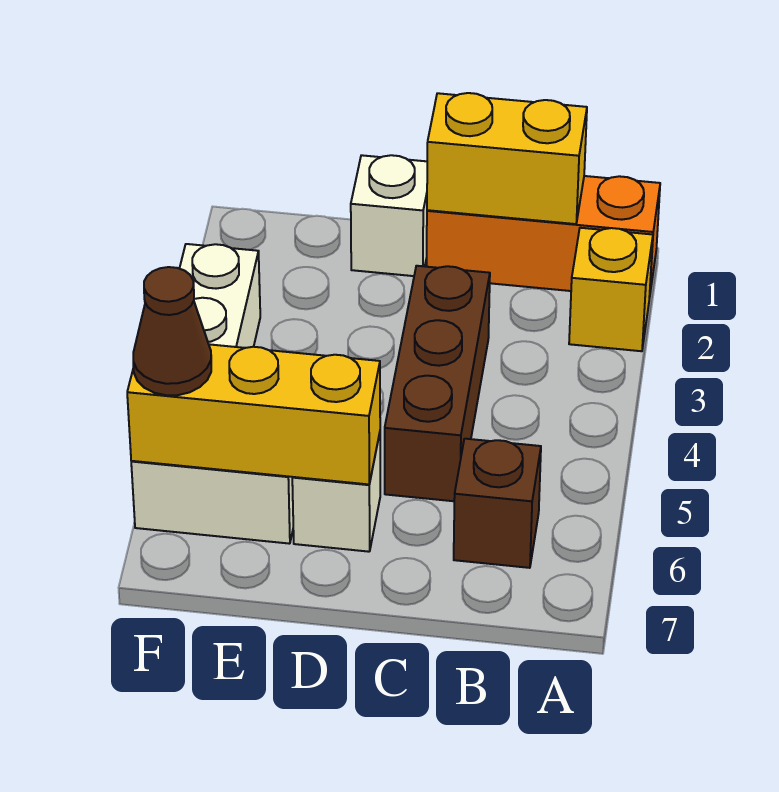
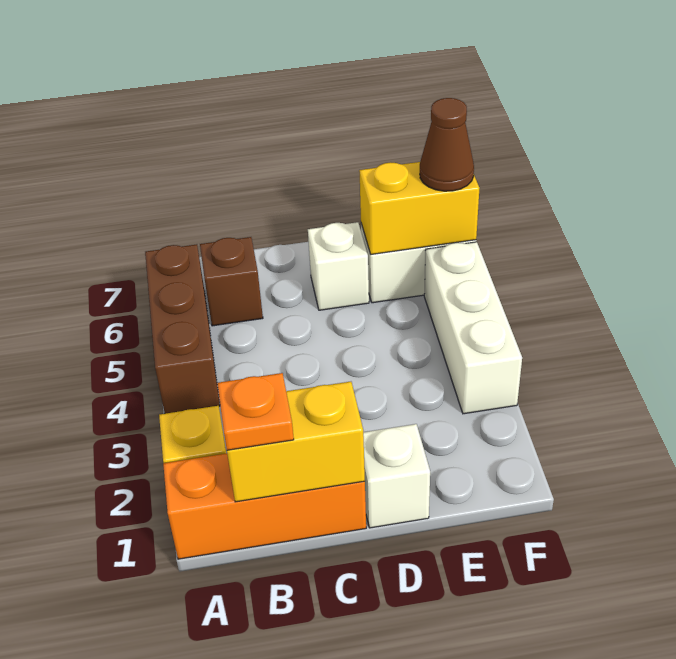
none -> orange 1x1 plate [217,373,294,450]
brown 1x3 brick [385,266,490,501] -> brown 1x3 brick moved to [145,244,220,414]
yellow 1x3 brick [127,344,380,484] -> yellow 1x2 brick [359,162,479,254]

